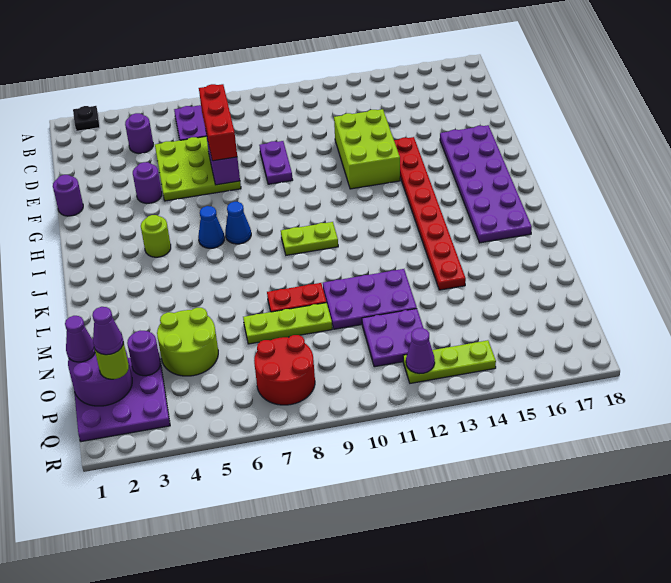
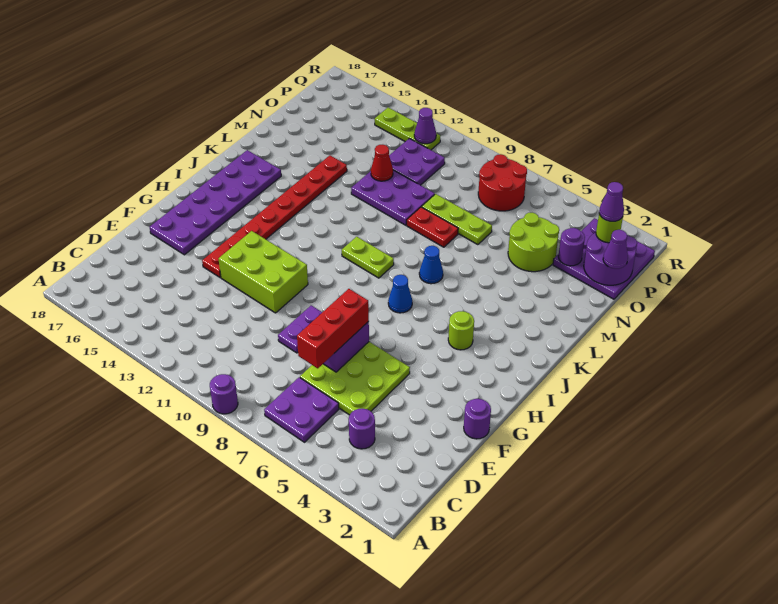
black 1x1 plate [73,106,100,131] -> none
lime 2x3 brick [334,109,400,189] -> lime 2x3 brick turned to [219,231,308,313]
purple 1x1 round brick [133,162,162,203] -> purple 1x1 round brick moved to [210,374,238,414]
blue 1x1 cone [198,206,224,248] -> blue 1x1 cone moved to [419,246,443,284]
none -> red 1x1 cone [371,145,393,181]

